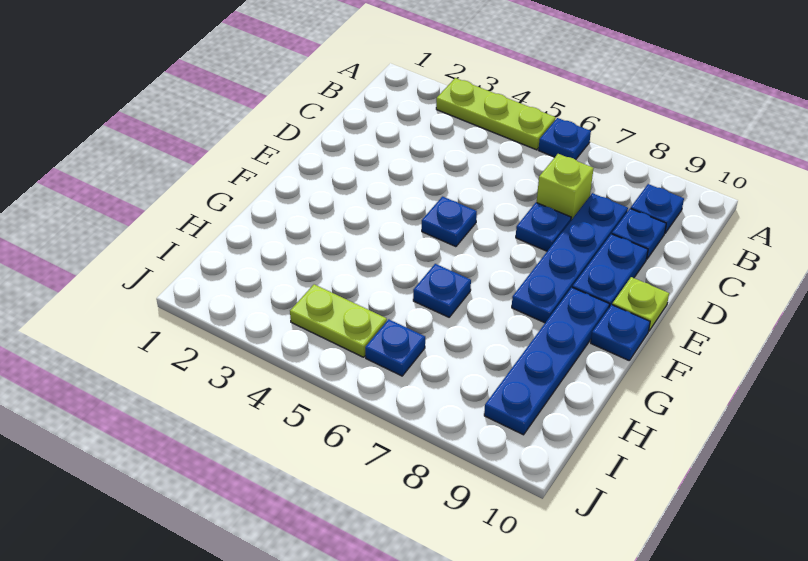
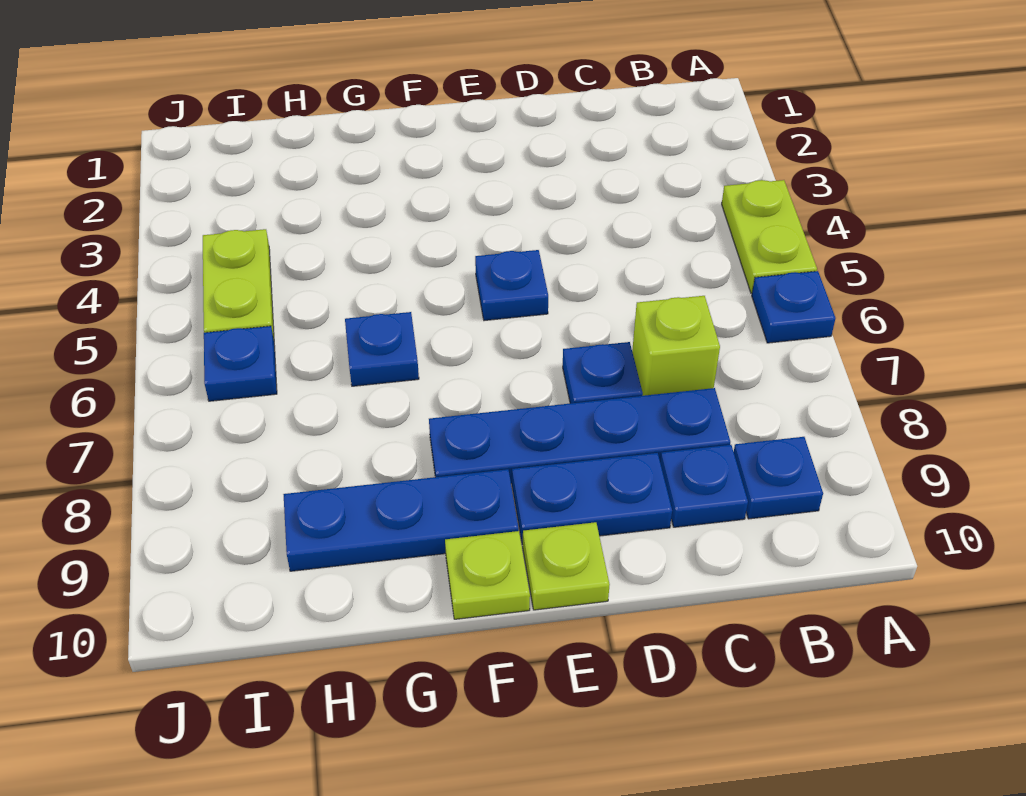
lime 1x3 plate [436,78,556,150] -> lime 1x2 plate [722,180,817,293]
blue 1x4 plate [484,288,609,435] -> blue 1x3 plate [283,469,519,571]
blue 1x1 plate [591,305,650,360] -> lime 1x1 plate [445,531,530,619]

